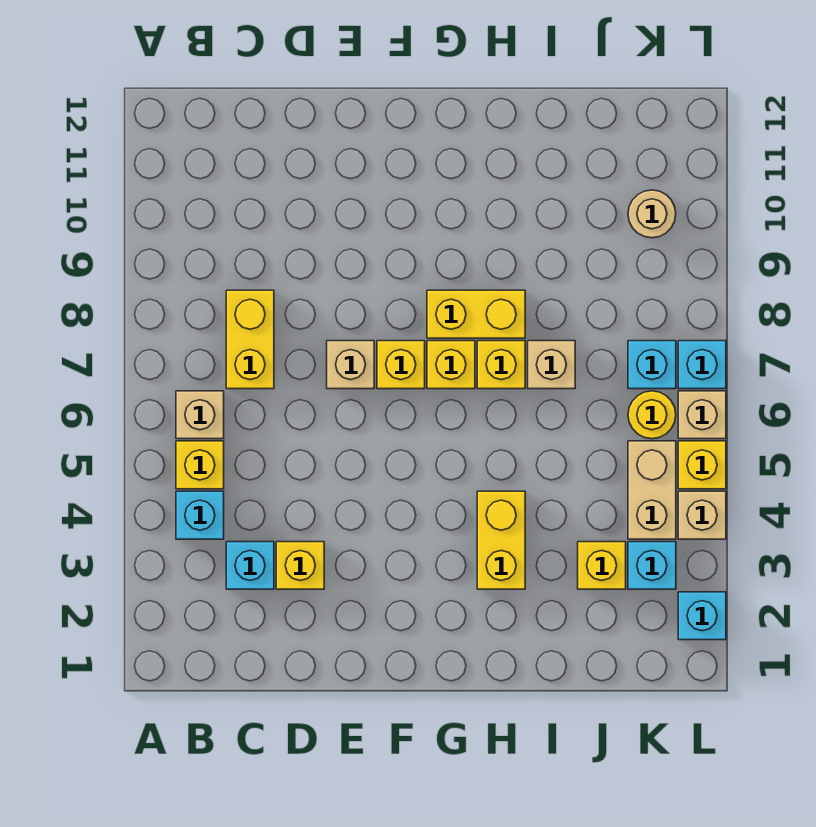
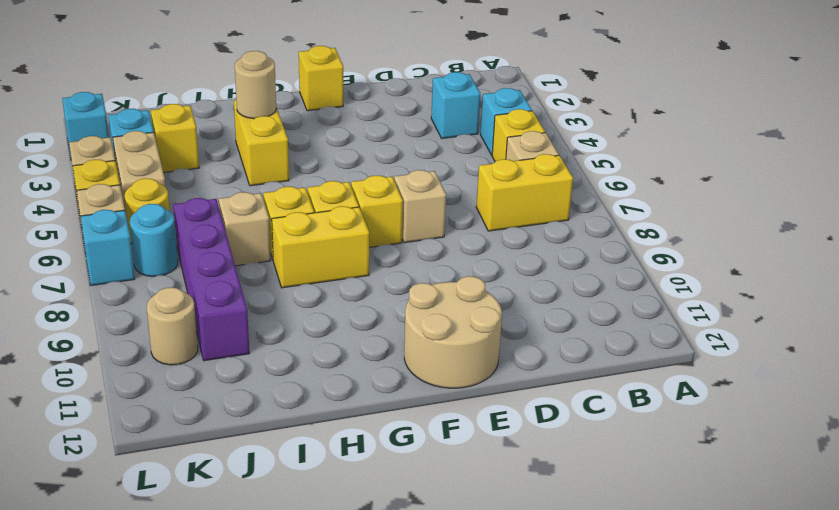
yellow 1x2 brick [226,290,274,389] -> yellow 1x2 brick turned to [476,154,573,231]
yellow 1x1 brick [276,542,324,589] -> yellow 1x1 brick moved to [299,46,343,111]
none -> tan 2x2 round brick [404,276,502,388]
none -> tan 1x1 round brick [235,51,276,119]
none -> purple 1x4 brick [173,198,250,361]
cyan 1x1 brick [628,341,676,389] -> cyan 1x1 round brick [130,204,178,277]

